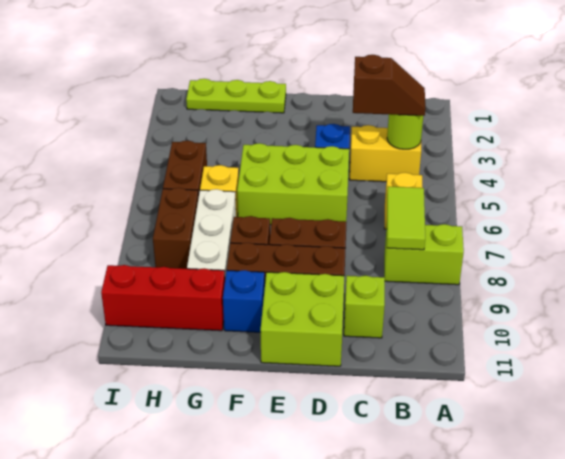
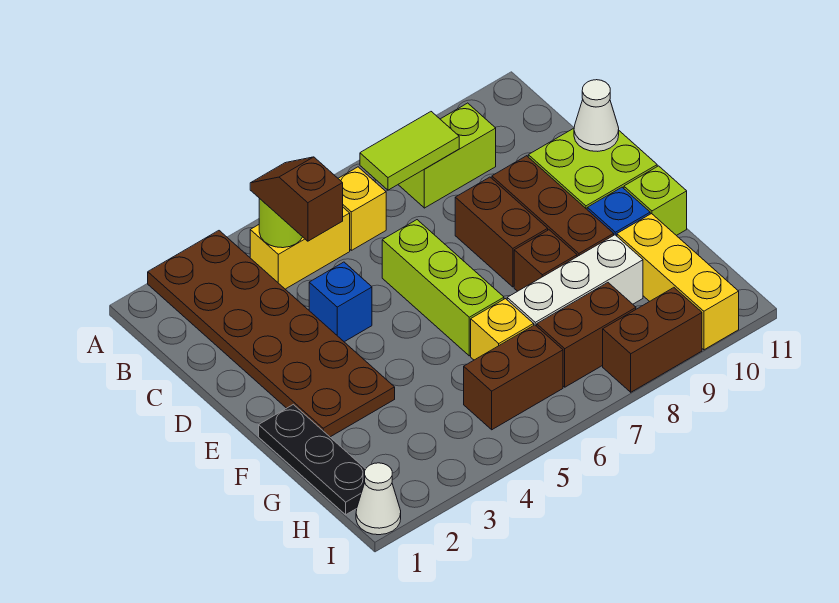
none -> brown 2x6 plate [148,231,395,437]
lime 1x2 brick [384,224,464,285] -> lime 1x2 brick turned to [398,103,496,208]
yellow 1x2 brick [350,125,421,182] -> yellow 1x2 brick turned to [250,208,350,289]
lime 1x1 brick [344,276,385,338] -> lime 1x1 brick moved to [624,166,687,236]
lime 2x3 brick [237,143,349,225] -> lime 1x3 brick [382,220,504,356]
none -> white 1x1 cone [574,80,619,151]
lime 1x3 plate [186,79,286,113] -> black 1x3 plate [259,404,366,515]
red 1x3 brick [101,265,225,331] -> yellow 1x3 brick [617,214,739,350]
none -> white 1x1 cone [356,463,401,535]
none -> brown 1x2 brick [603,288,702,392]

